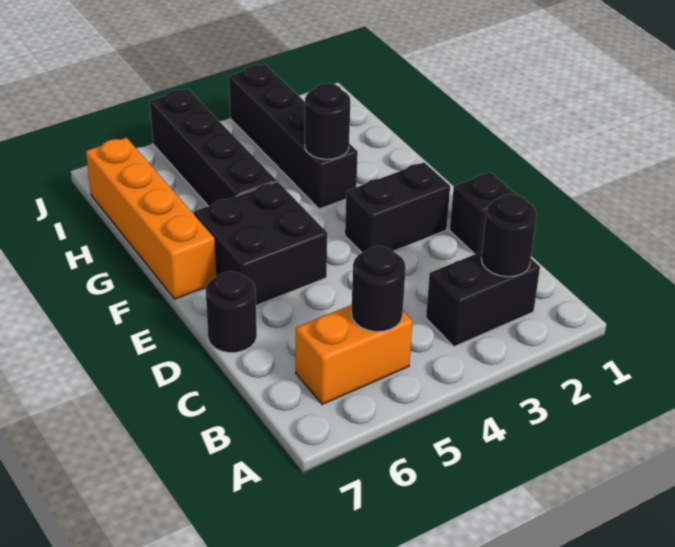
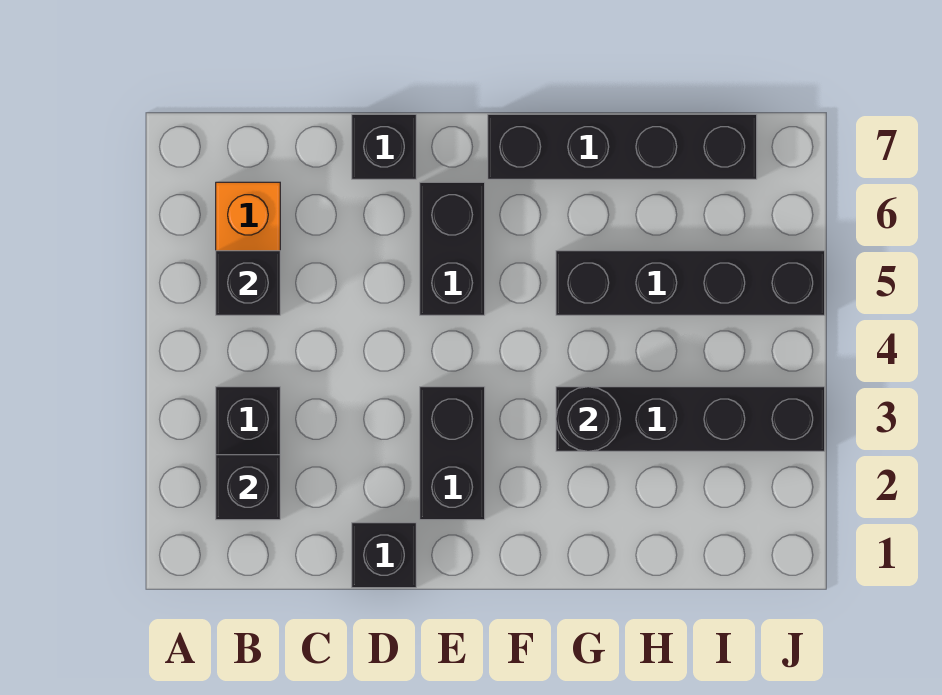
black 1x1 round brick [481,194,537,277] -> black 1x1 brick [216,455,280,520]
black 1x1 round brick [351,246,406,332] -> black 1x1 brick [216,251,280,315]
black 1x1 round brick [206,271,257,353] -> black 1x1 brick [352,114,416,179]
black 2x2 brick [194,181,327,306] -> black 1x2 brick [420,182,485,315]
orange 1x4 brick [86,138,216,299] -> black 1x4 brick [488,114,757,179]

